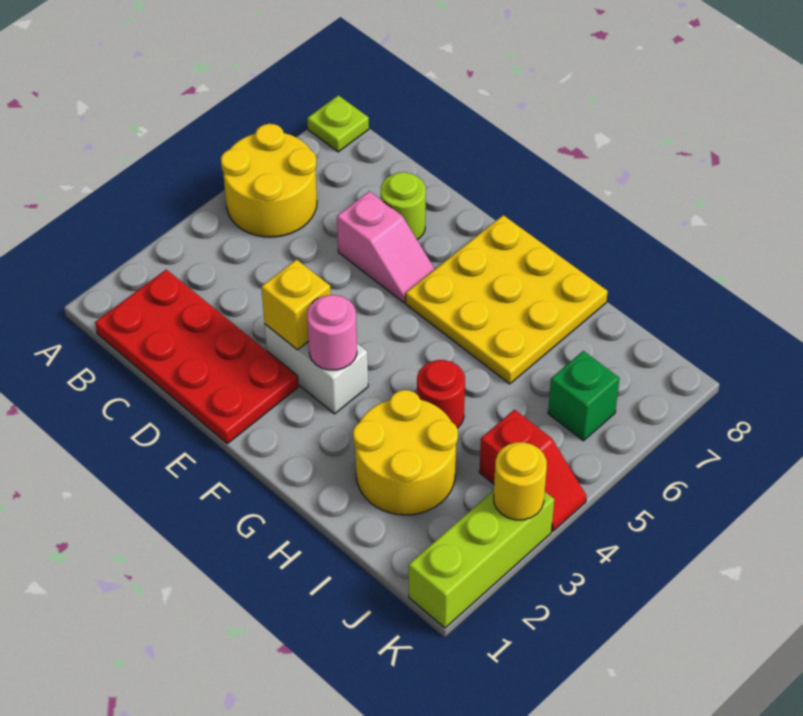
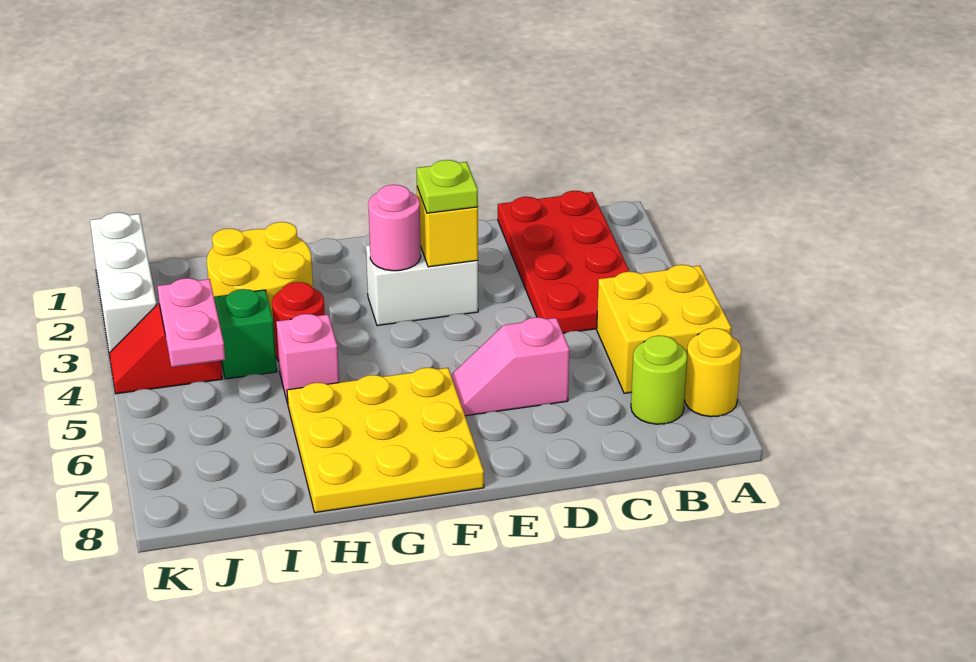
yellow 2x2 round brick [221,124,317,237] -> yellow 2x2 brick [597,265,731,393]
lime 1x1 plate [307,95,369,152] -> lime 1x1 plate moved to [417,160,478,213]
red 2x4 plate [95,270,298,443] -> red 2x4 plate turned to [498,191,630,333]
lime 1x1 round brick [381,172,426,239] -> lime 1x1 round brick moved to [631,335,687,424]
none -> pink 1x1 brick [276,314,339,404]
none -> pink 1x2 plate [158,278,225,367]
green 1x1 brick [548,351,619,441] -> green 1x1 brick moved to [214,289,277,379]
lime 1x3 brick [409,490,554,628] -> white 1x3 brick [90,212,157,353]
yellow 1x1 round brick [494,442,547,520] -> yellow 1x1 round brick moved to [685,328,741,417]

